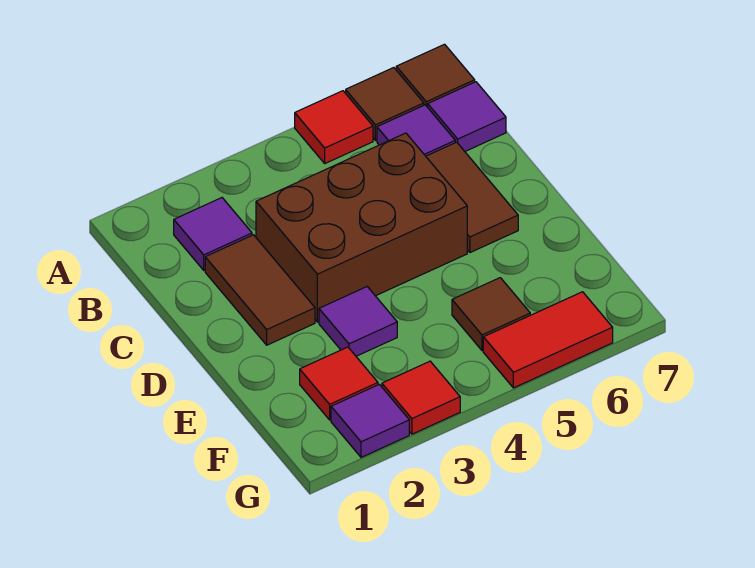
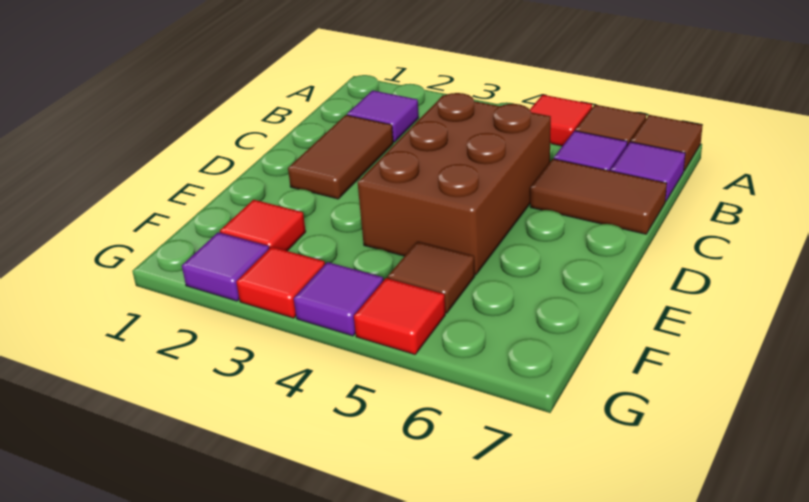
brown 2x3 brick [256,133,467,322] -> brown 2x3 brick turned to [358,93,551,275]
brown 1x2 tile [426,142,518,253] -> brown 1x2 tile turned to [530,159,667,234]
purple 1x1 tile [319,287,397,356] -> purple 1x1 tile moved to [294,262,383,336]
red 1x2 tile [483,292,613,388] -> red 1x1 tile [354,278,445,354]

